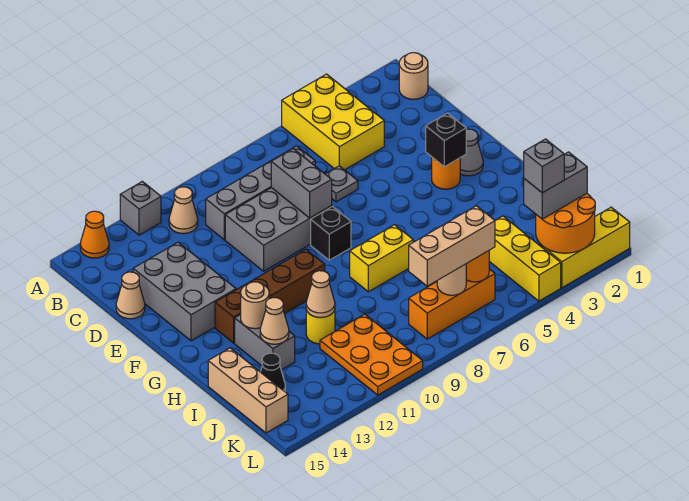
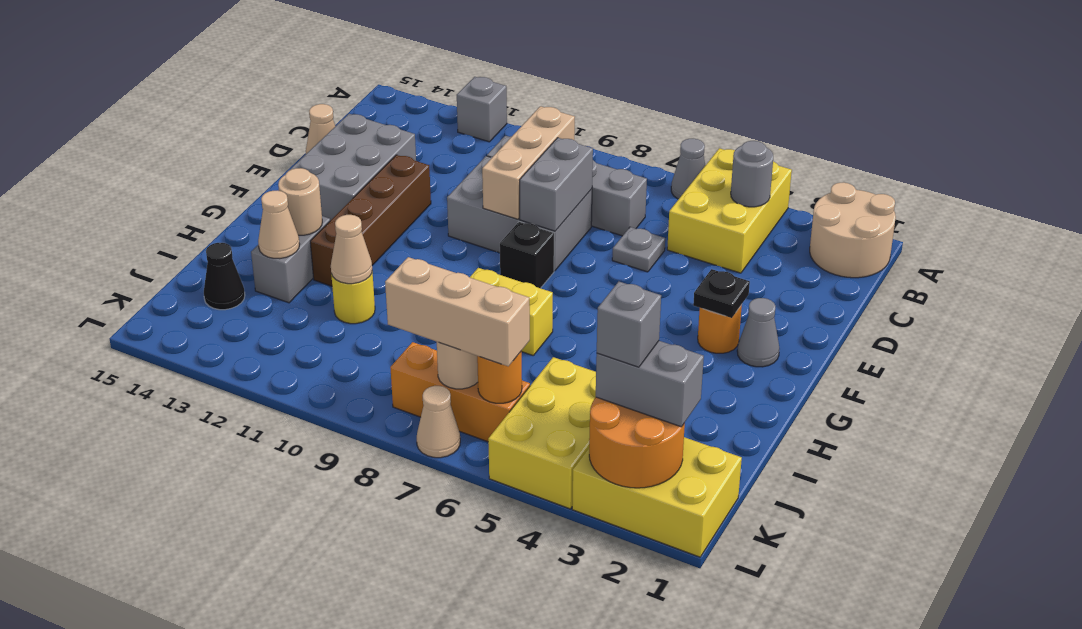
none -> grey 1x1 cone [671,139,706,199]
orange 1x1 cone [80,211,109,258] -> none
tan 1x1 round brick [399,53,428,99] -> tan 2x2 round brick [810,182,896,278]
none -> grey 1x1 round brick [731,141,773,207]
tan 1x1 cone [169,187,198,234] -> tan 1x1 cone moved to [417,386,460,458]
black 1x1 brick [426,113,466,167] -> black 1x1 plate [693,269,750,318]
brown 1x4 brick [215,249,325,343] -> brown 1x4 brick turned to [310,155,431,286]
tan 1x3 brick [208,348,288,433] -> tan 1x3 brick moved to [482,106,575,219]
yellow 1x3 brick [489,216,561,301] -> yellow 2x3 brick [488,357,596,509]
orange 2x3 plate [320,314,423,395] -> none
yellow 1x3 brick [543,207,630,288] -> yellow 2x3 brick [572,437,742,557]

